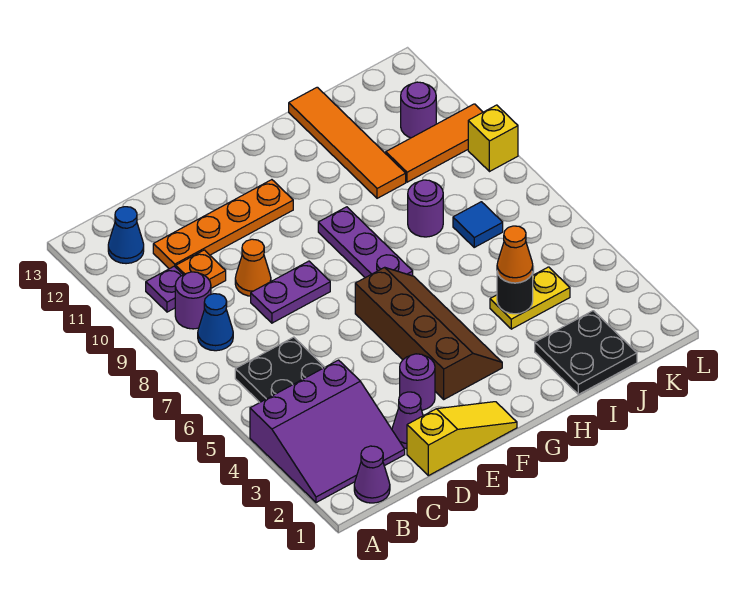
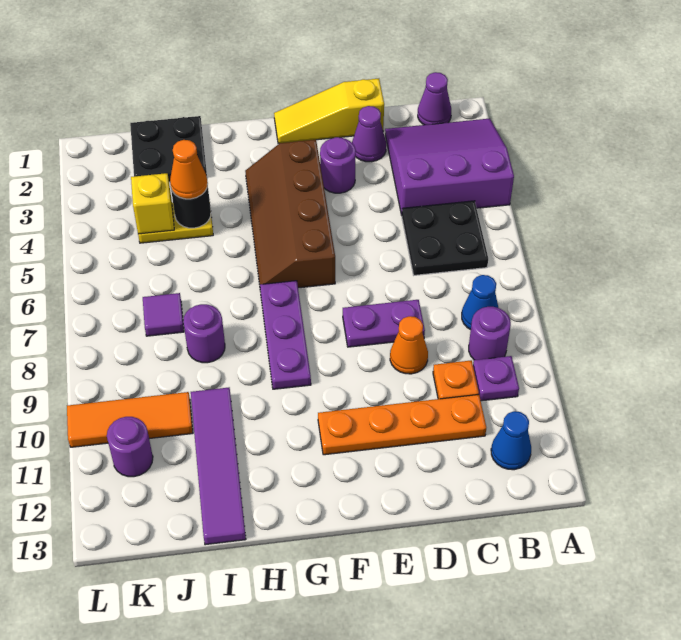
orange 1x4 tile [289,87,406,198] -> purple 1x4 tile [191,388,246,545]
blue 1x1 tile [453,202,503,247] -> purple 1x1 tile [143,293,184,336]
yellow 1x1 brick [468,105,518,172] -> yellow 1x1 brick moved to [131,173,174,234]

